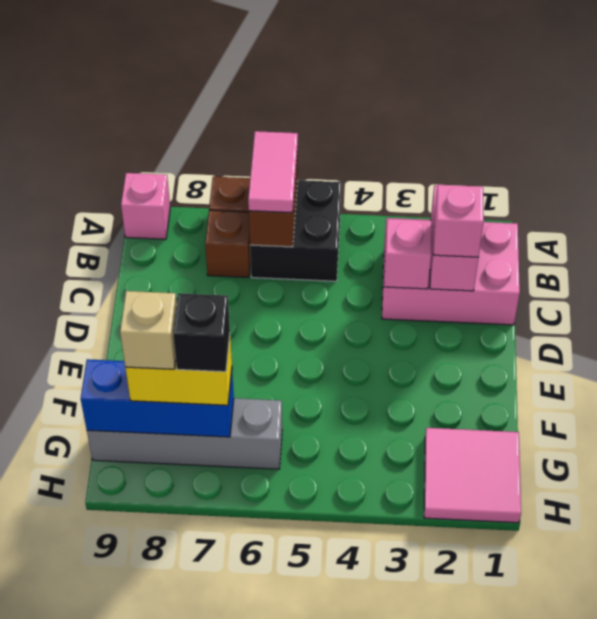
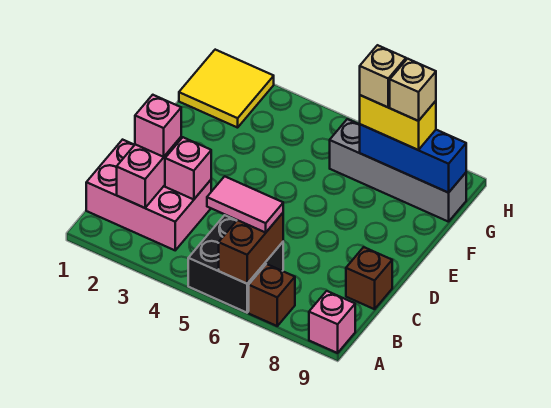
pink 1x2 tile [248,131,298,213] -> pink 1x2 tile turned to [207,176,283,232]
brown 1x1 brick [205,210,251,277] -> brown 1x1 brick moved to [346,247,392,309]
pink 2x2 tile [424,428,521,523] -> yellow 2x2 tile [179,50,274,128]
black 1x1 brick [173,293,230,372] -> tan 1x1 brick [360,45,406,107]

